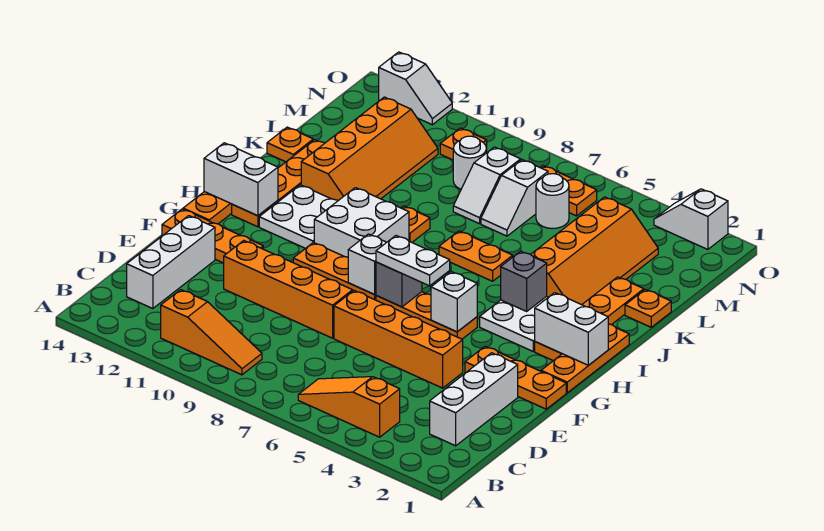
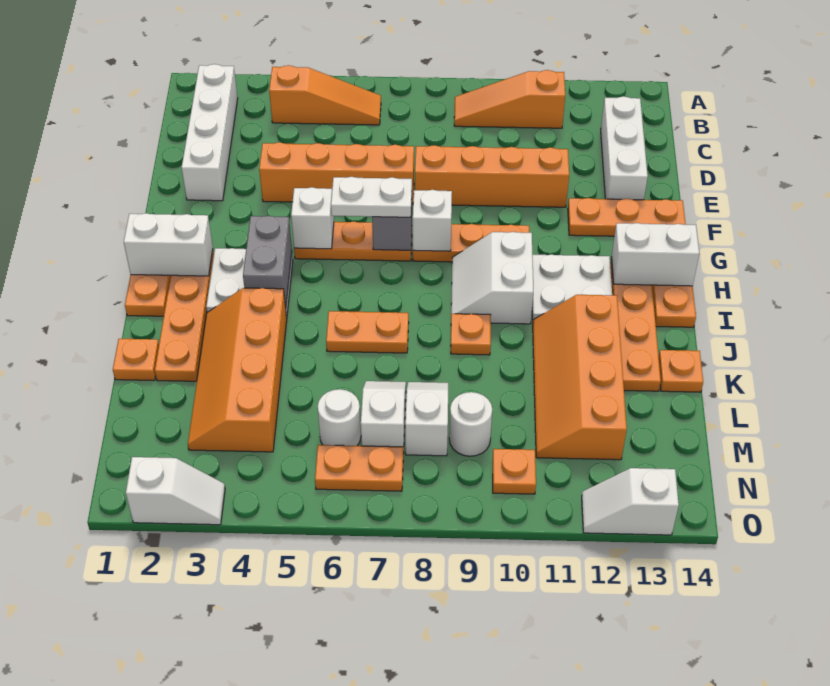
white 1x3 brick [430,353,518,446] -> white 1x4 brick [182,64,238,201]
orange 1x3 plate [465,346,566,409] -> none
white 2x2 brick [314,188,409,257] -> white 2x2 slope [451,232,533,324]
grey 1x1 brick [501,251,547,311] -> grey 1x2 brick [243,216,292,308]

